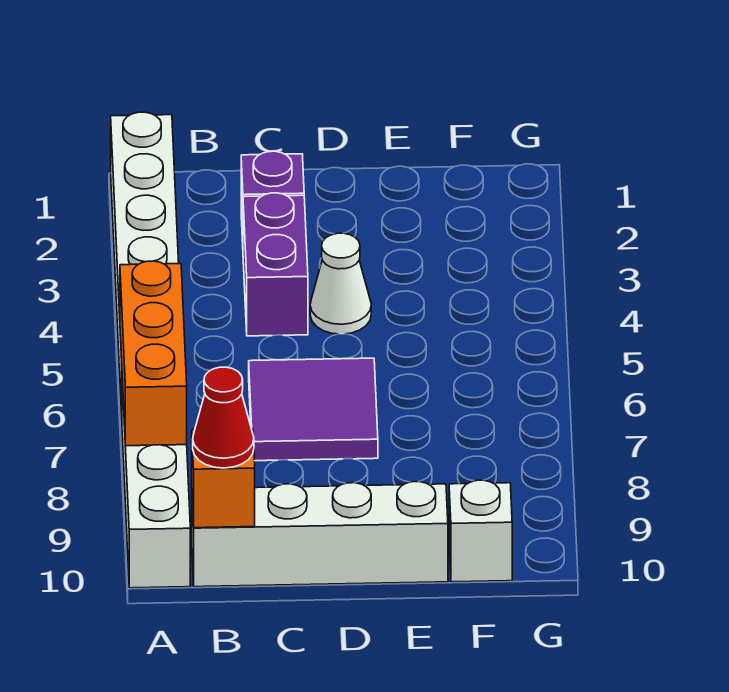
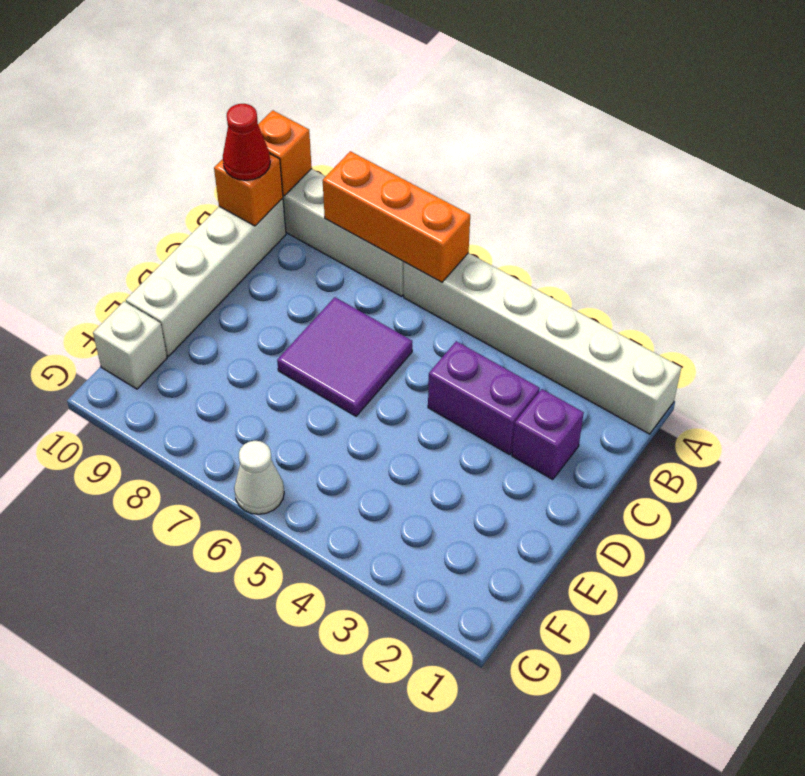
none -> orange 1x1 brick [258,110,312,196]
white 1x1 cone [310,233,371,334] -> white 1x1 cone moved to [234,441,284,514]

